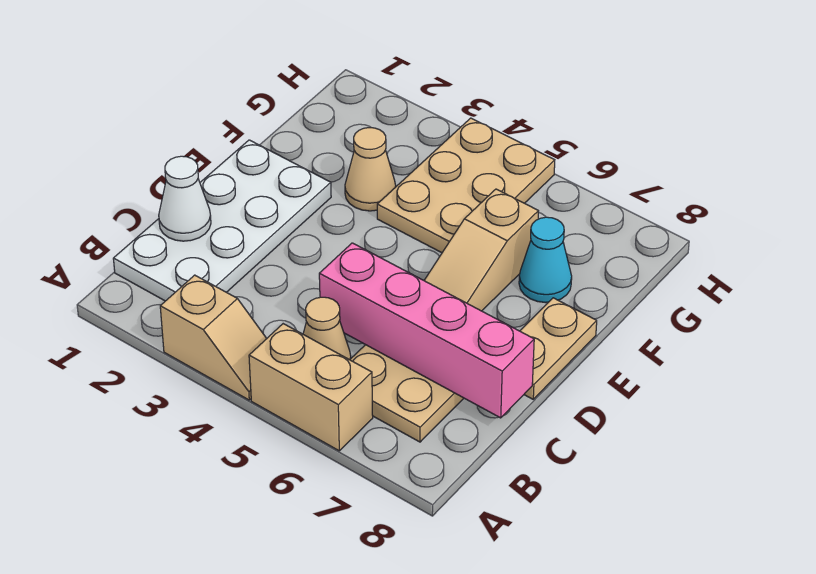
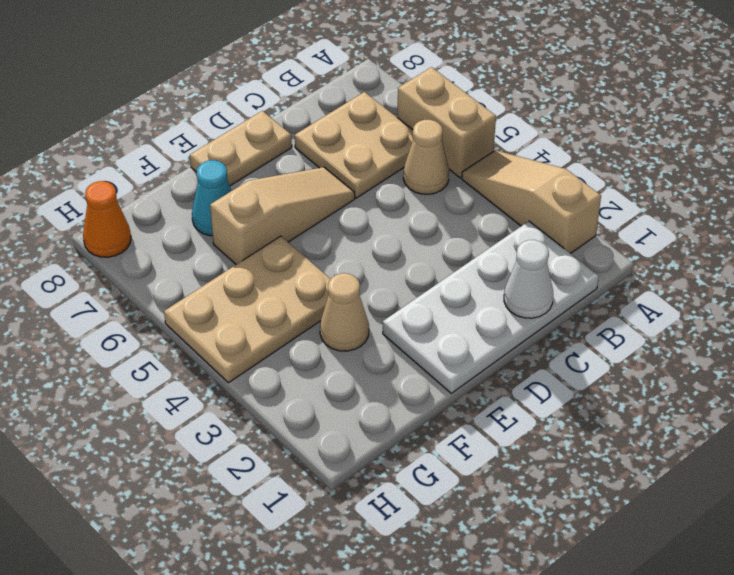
tan 1x2 slope [160,275,267,400] -> tan 1x3 slope [462,150,601,254]
pink 1x4 brick [319,243,534,418] -> none
none -> orange 1x1 cone [83,181,131,257]

